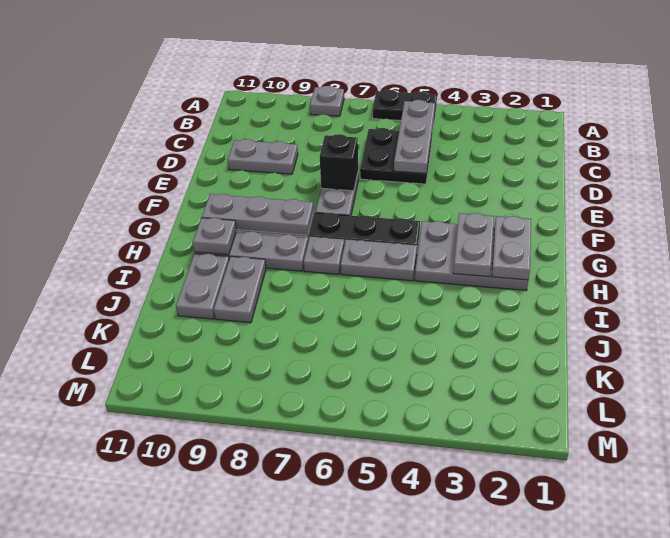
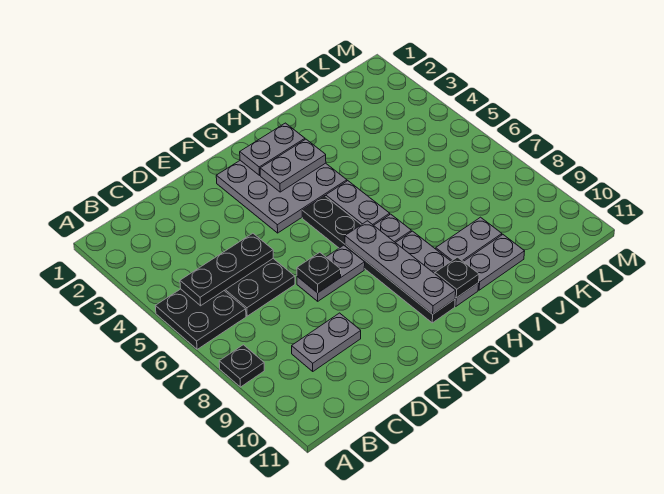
black 1x2 plate [373,90,437,123] -> black 2x2 plate [155,289,246,349]
grey 1x1 plate [310,86,344,116] -> black 1x1 plate [219,345,264,387]
grey 1x3 plate [394,100,435,174] -> black 1x3 plate [180,233,273,306]
grey 1x2 plate [228,139,298,174] -> grey 1x2 plate turned to [292,313,361,371]
black 1x1 brick [320,134,358,191] -> black 1x1 plate [297,252,341,293]
grey 2x3 plate [415,221,528,291] -> grey 3x3 plate [216,160,347,233]
grey 1x3 plate [202,194,314,235] -> grey 1x4 plate [345,221,456,314]
grey 1x1 plate [193,218,237,255] -> black 1x1 plate [435,257,479,298]

